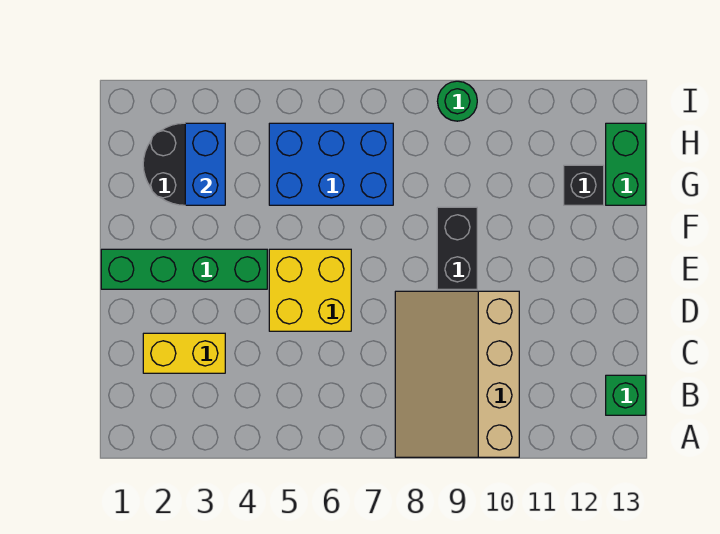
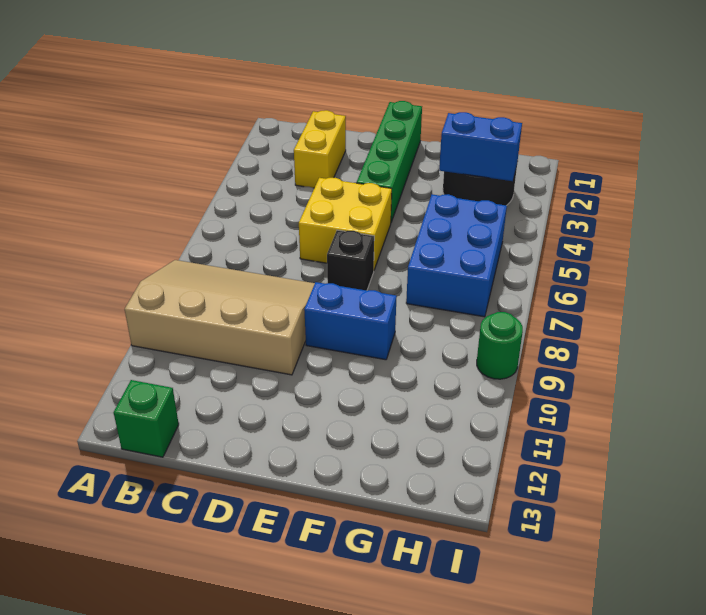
black 1x2 brick [437,207,477,289] -> blue 1x2 brick [304,282,397,360]
black 1x1 brick [564,165,604,205] -> black 1x1 brick moved to [327,230,374,291]
green 1x2 brick [606,123,646,205] -> none

